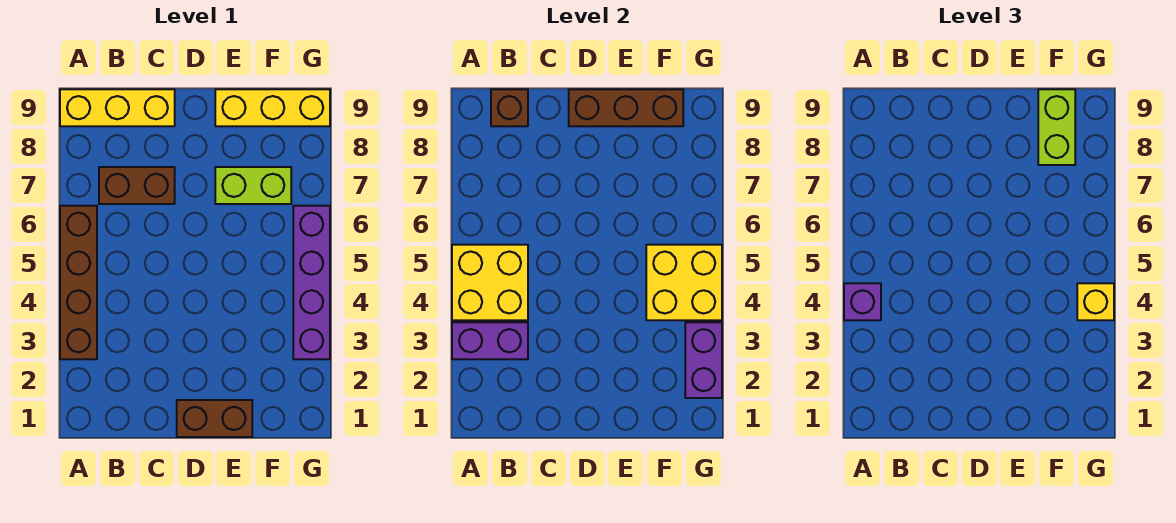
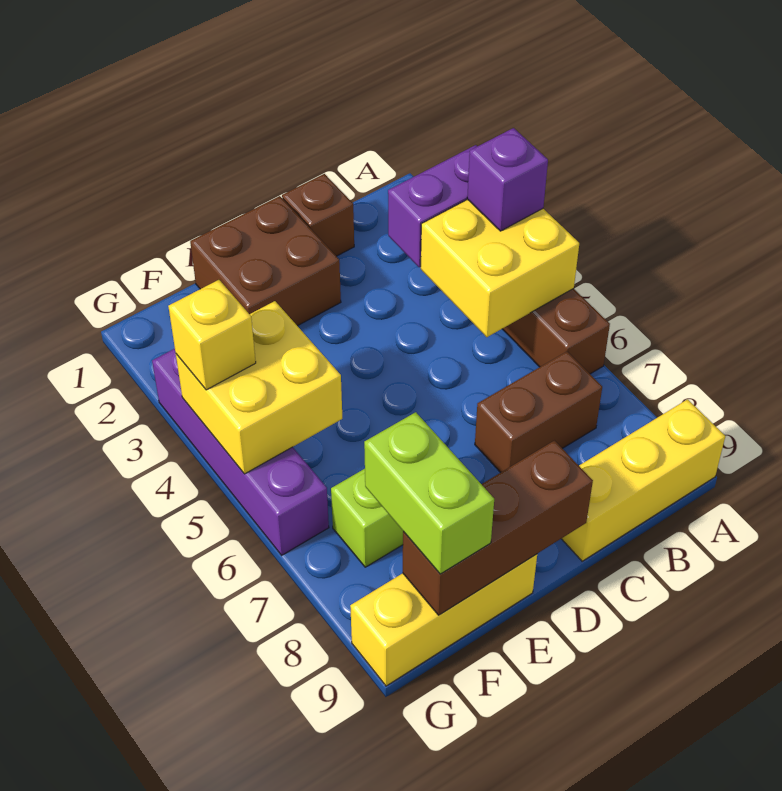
brown 1x1 brick [491,89,528,126] -> brown 1x1 brick moved to [282,174,354,256]
brown 1x2 brick [177,400,252,437] -> brown 2x2 brick [190,196,341,326]
purple 1x2 brick [685,322,722,398] -> none

